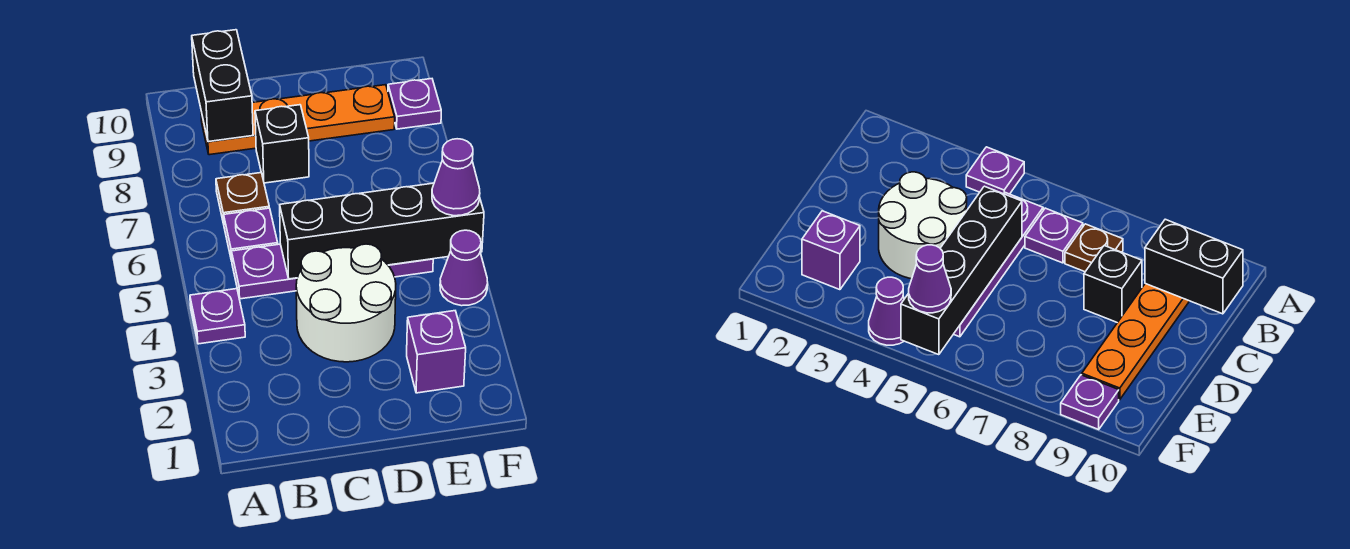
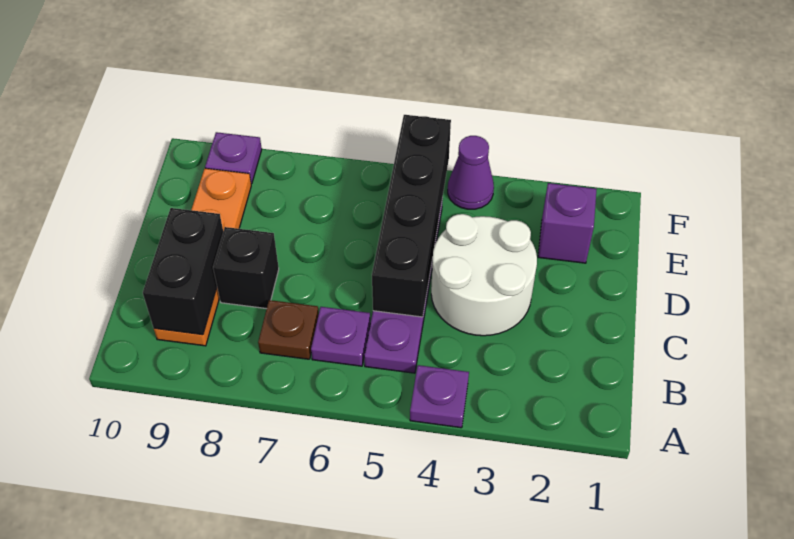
black 1x2 brick [192,30,253,142] -> black 1x2 brick turned to [143,208,223,335]
purple 1x1 cone [432,139,480,216] -> none

